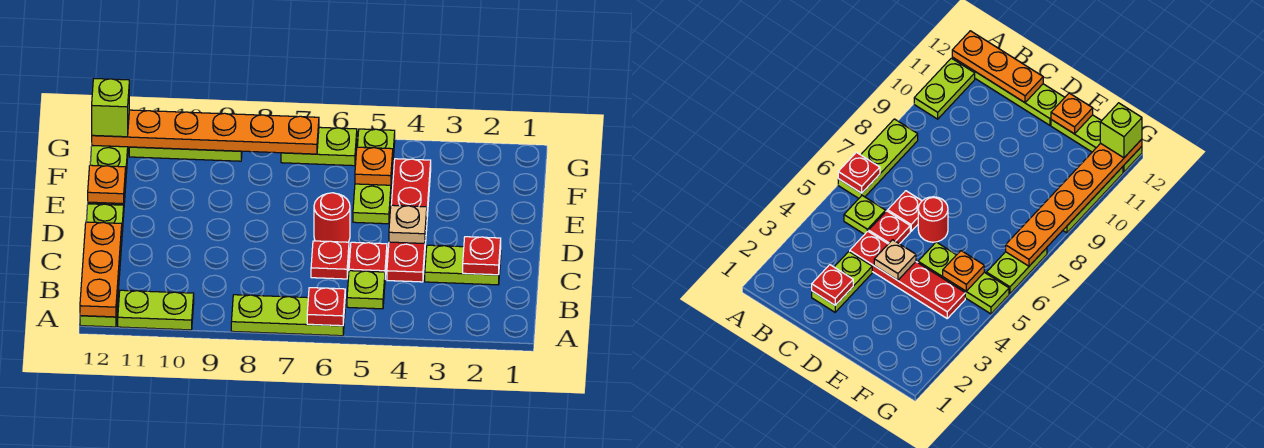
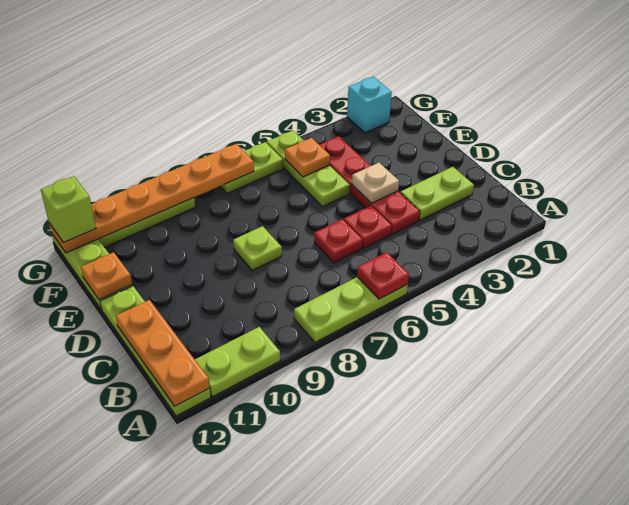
lime 1x1 plate [347,271,385,309] -> lime 1x1 plate moved to [233,226,282,270]
red 1x1 plate [463,237,501,275] -> none
red 1x1 round brick [314,193,350,242] -> none
none -> cyan 1x1 brick [347,77,392,133]

